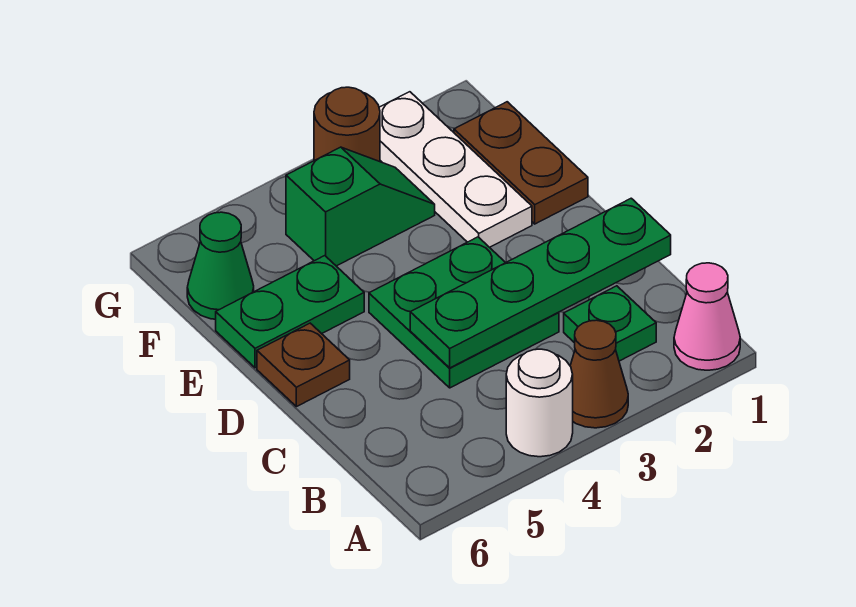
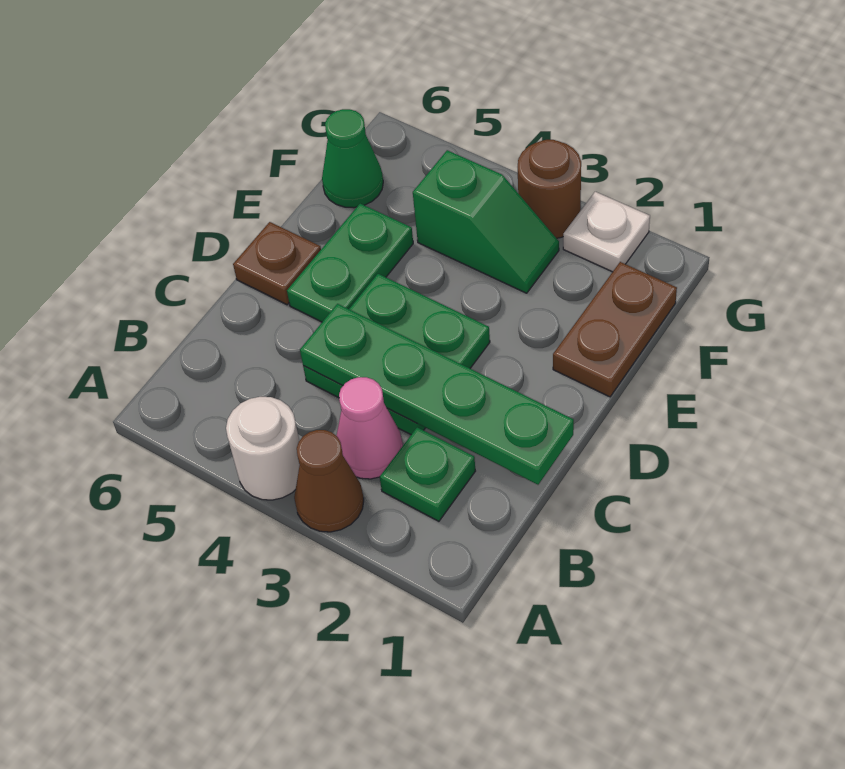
pink 1x1 cone [674,263,740,370] -> pink 1x1 cone moved to [337,377,403,479]
white 1x3 plate [379,92,532,247] -> white 1x1 plate [563,192,650,272]
green 1x2 plate [216,256,364,368] -> green 1x2 plate turned to [287,204,413,322]

